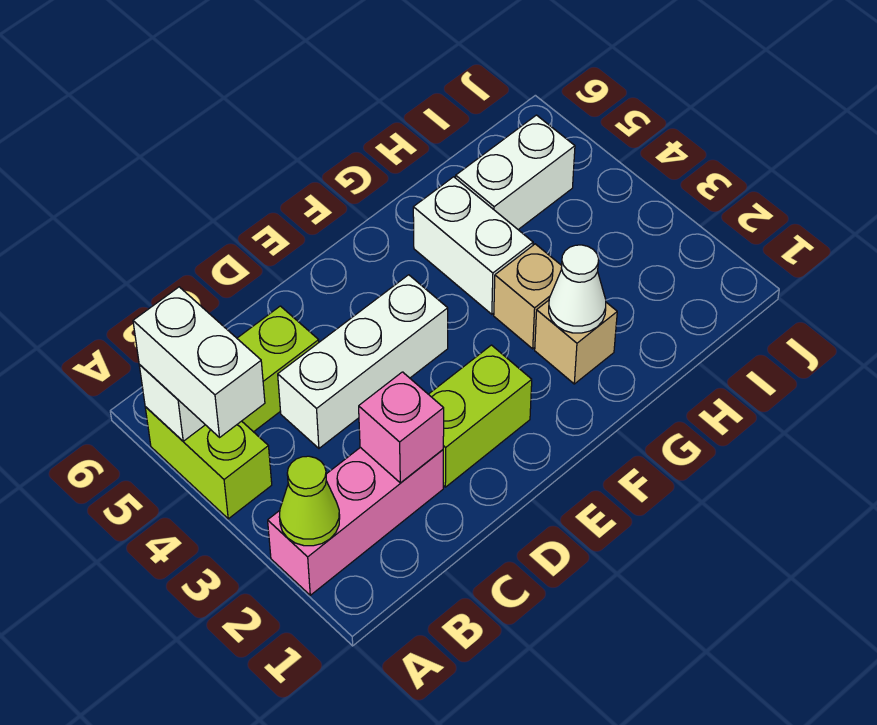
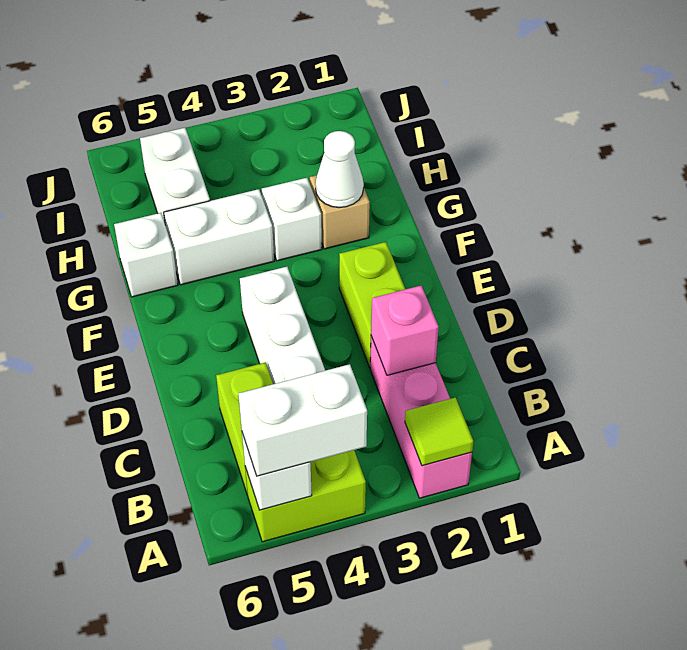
lime 1x1 cone [279,456,340,546] -> lime 1x1 tile [405,398,474,466]
tan 1x1 brick [494,244,562,349] -> white 1x1 brick [262,178,322,261]
none -> white 1x1 brick [114,213,178,297]

